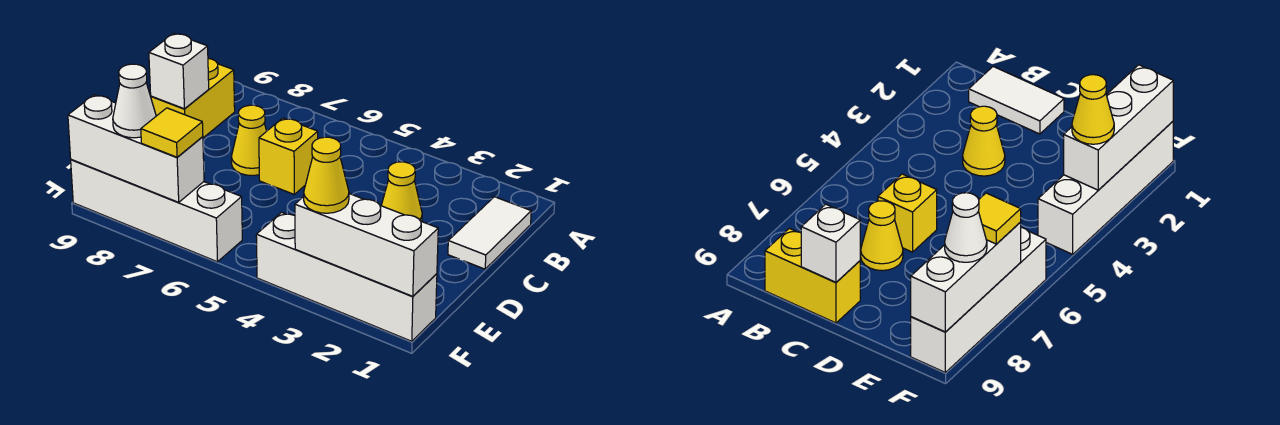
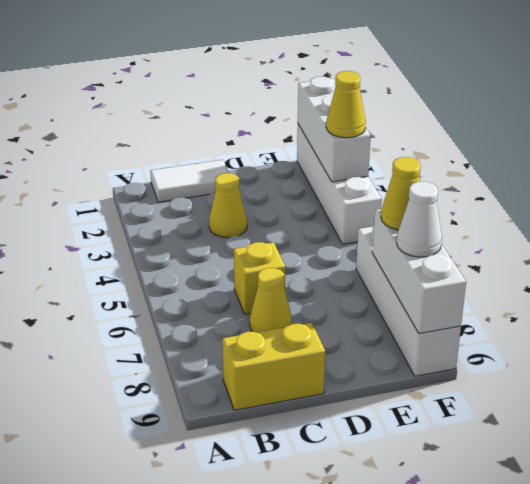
white 1x1 brick [149,33,209,109] -> none
yellow 1x1 tile [141,108,203,157] -> yellow 1x1 cone [381,157,421,230]

